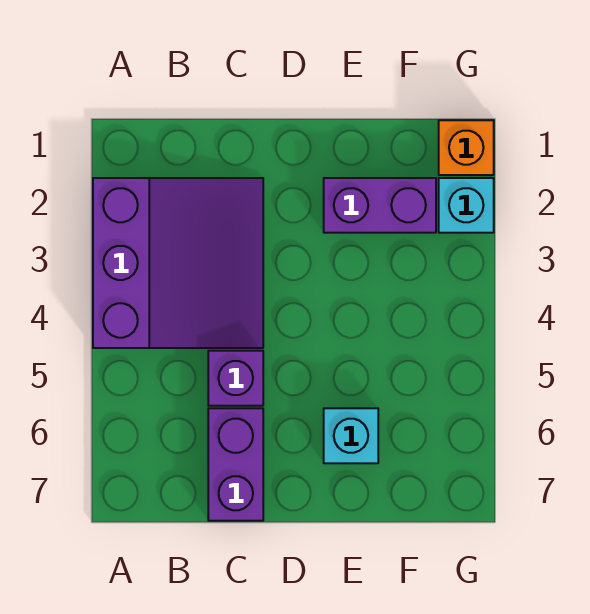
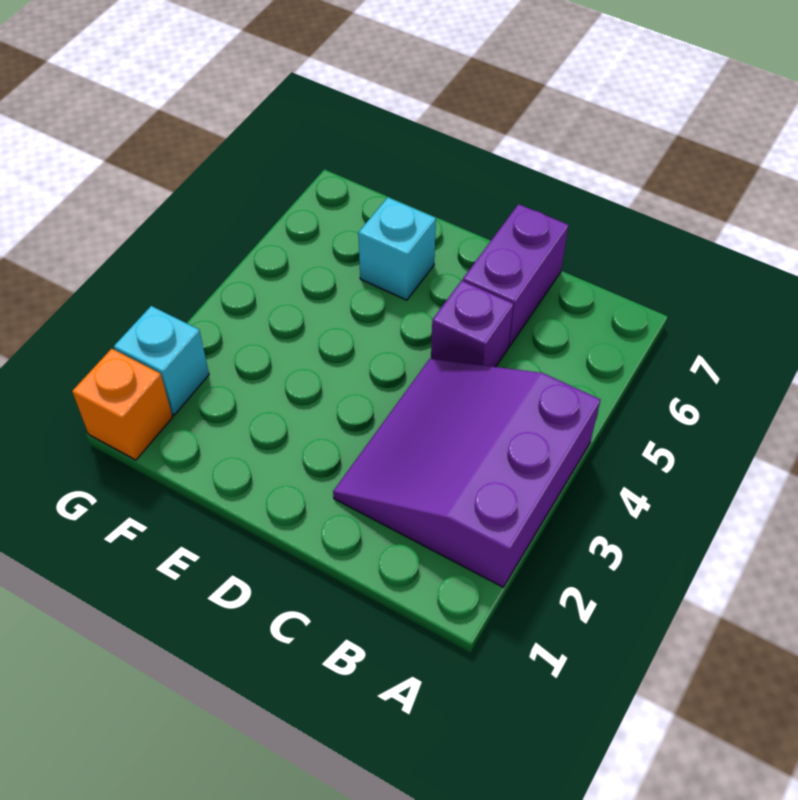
purple 1x2 brick [324,178,436,233] -> none

